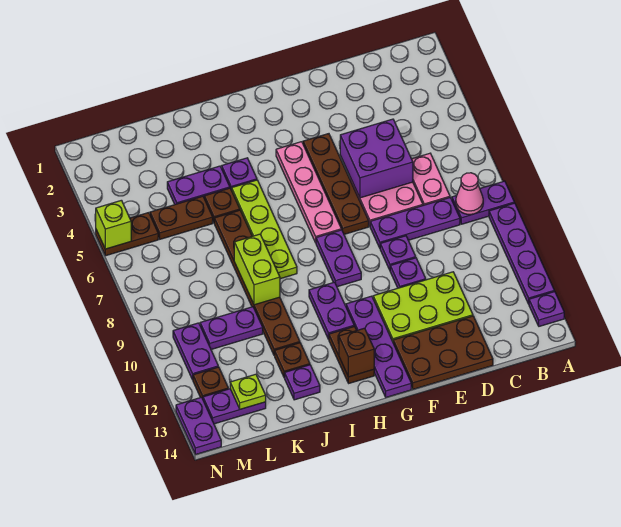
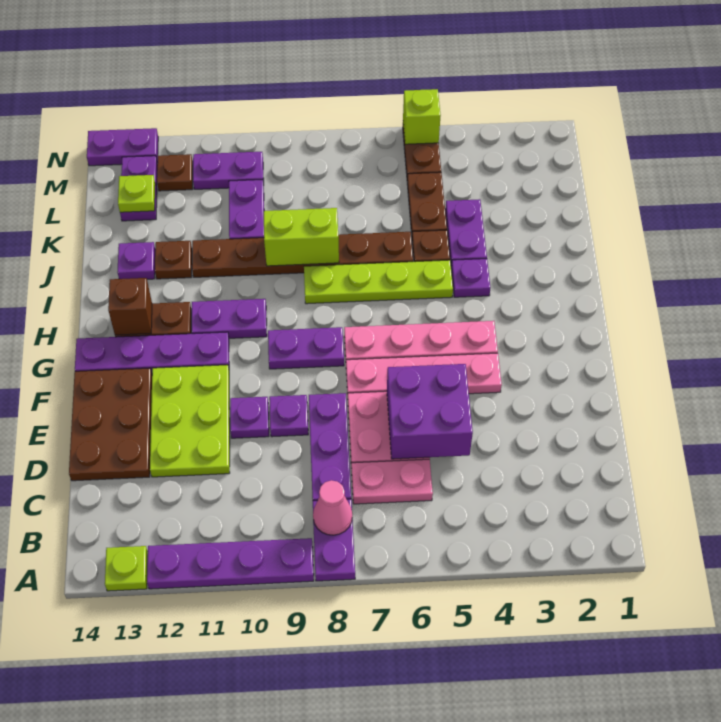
purple 1x1 plate [529,291,564,326] -> lime 1x1 plate [105,546,148,591]
brown 1x4 plate [303,134,369,234] -> pink 1x4 plate [346,353,502,394]

